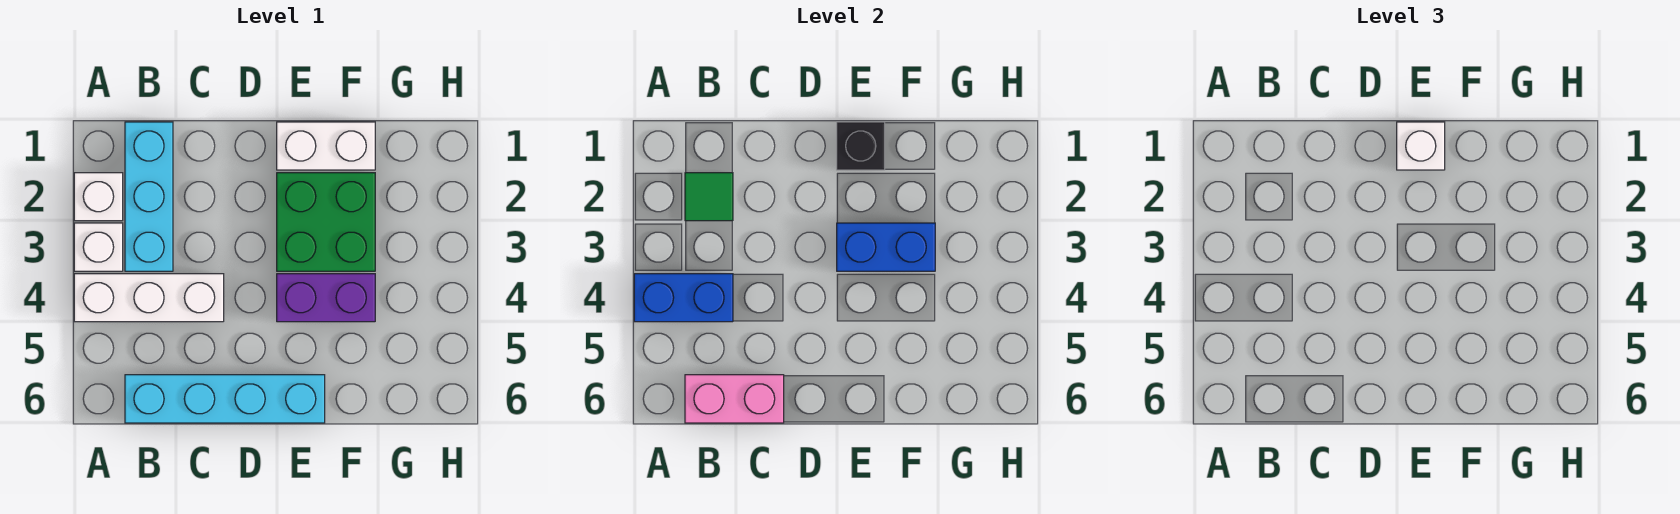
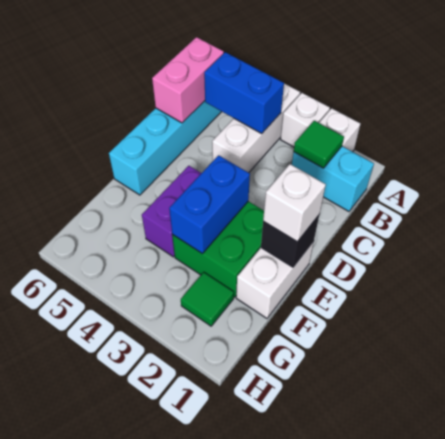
blue 1x2 brick [634,274,733,322] -> blue 1x2 brick turned to [204,52,284,134]
cyan 1x3 brick [125,122,173,271] -> cyan 1x2 brick [292,146,374,211]
none -> green 1x1 tile [181,272,234,326]

